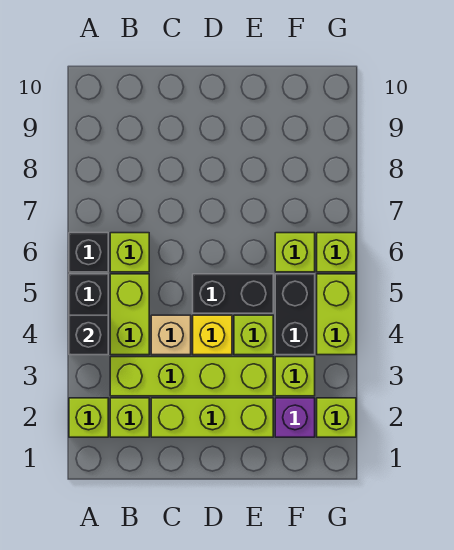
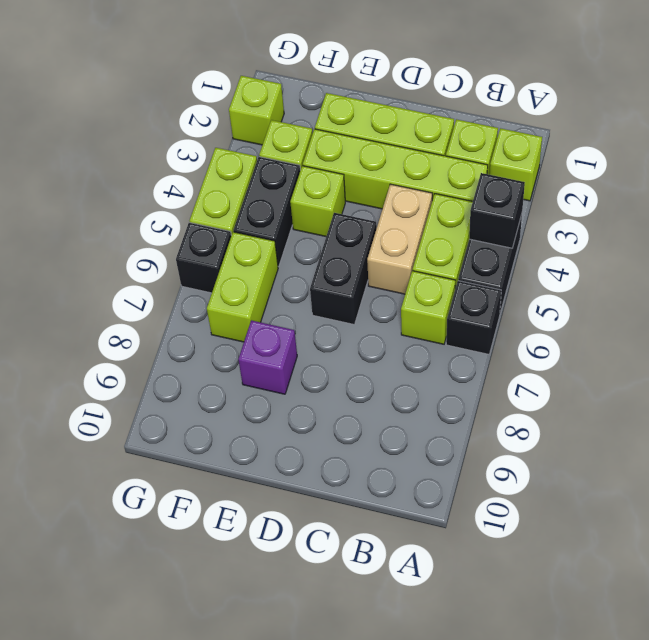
tan 1x1 brick [151,315,191,355] -> tan 1x2 brick [367,184,432,294]
yellow 1x1 brick [193,315,232,355] -> none
black 1x2 brick [193,274,273,313] -> black 1x2 brick turned to [310,213,377,324]
purple 1x1 brick [275,398,315,437] -> purple 1x1 brick moved to [238,320,297,394]
lime 1x1 brick [275,233,315,272] -> lime 1x2 brick [207,232,278,342]
lime 1x1 brick [317,233,356,272] -> black 1x1 brick [176,222,231,293]

